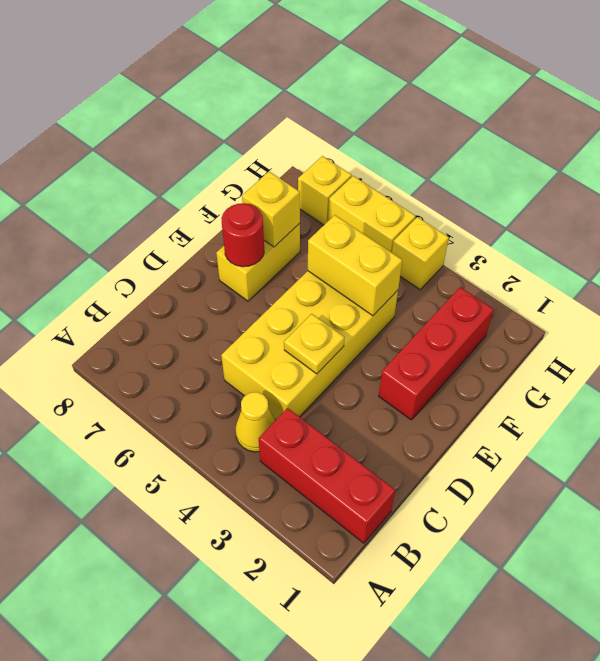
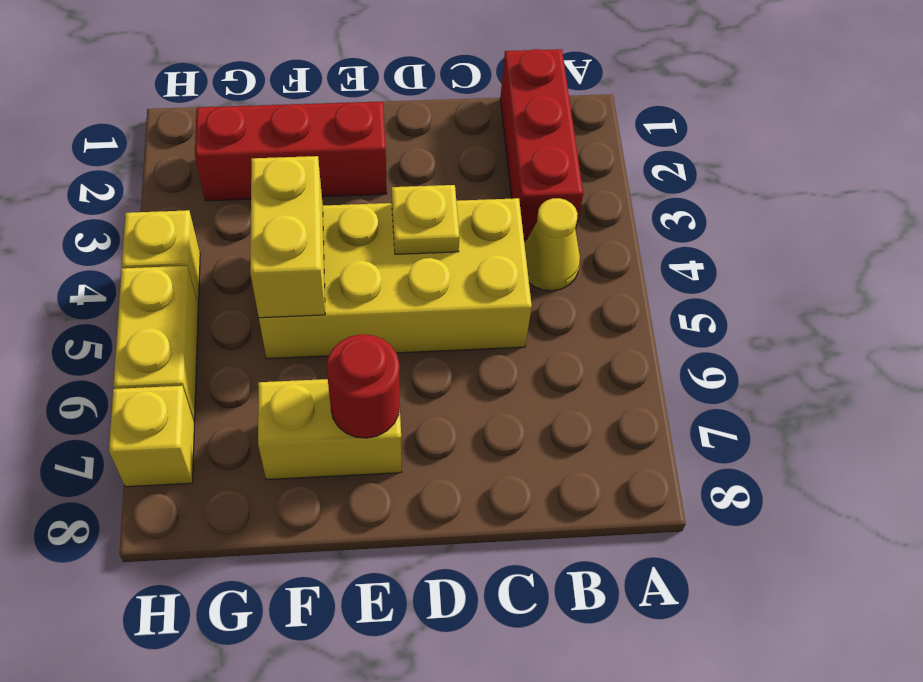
yellow 1x1 brick [242,171,300,247] -> none

